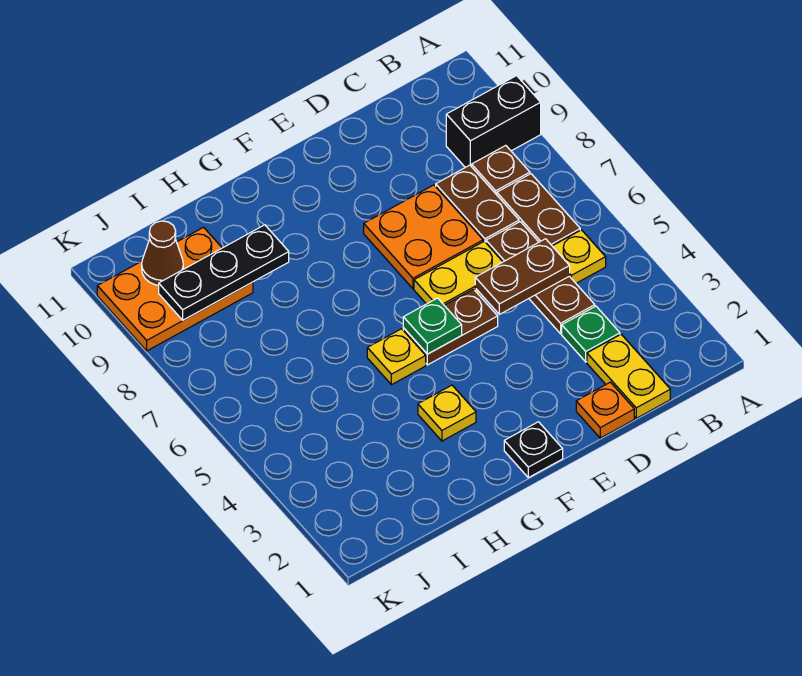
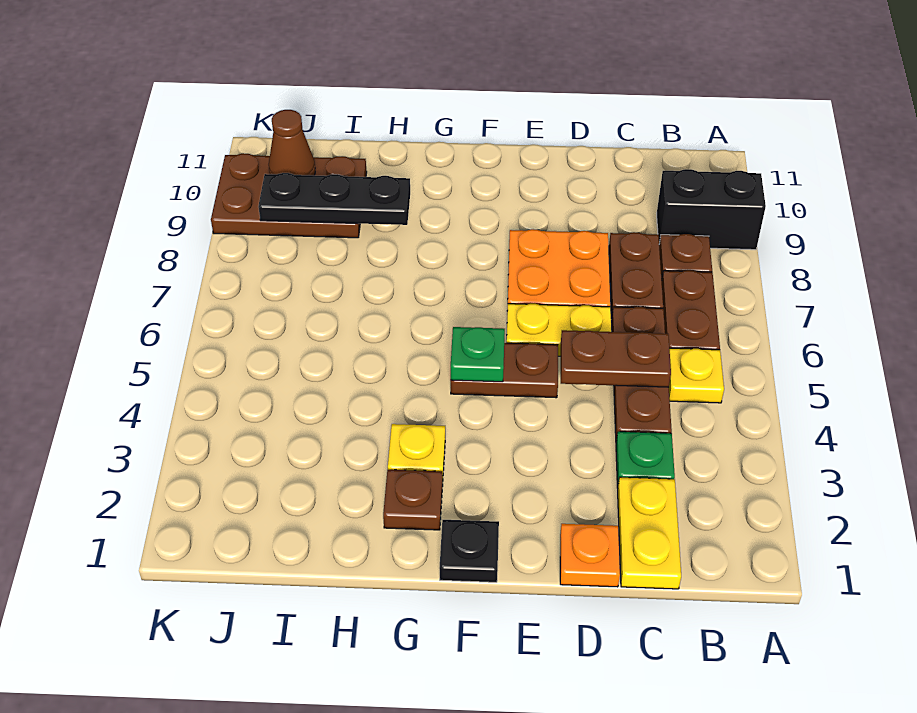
none -> brown 1x1 plate [383,470,443,530]
yellow 1x1 plate [367,329,426,385] -> none
orange 2x3 plate [97,227,253,351] -> brown 2x3 plate [211,153,367,238]

